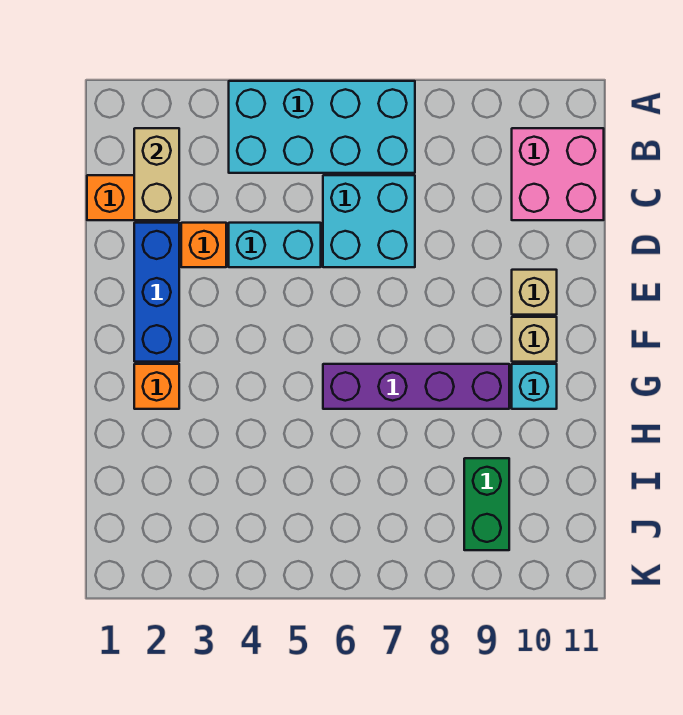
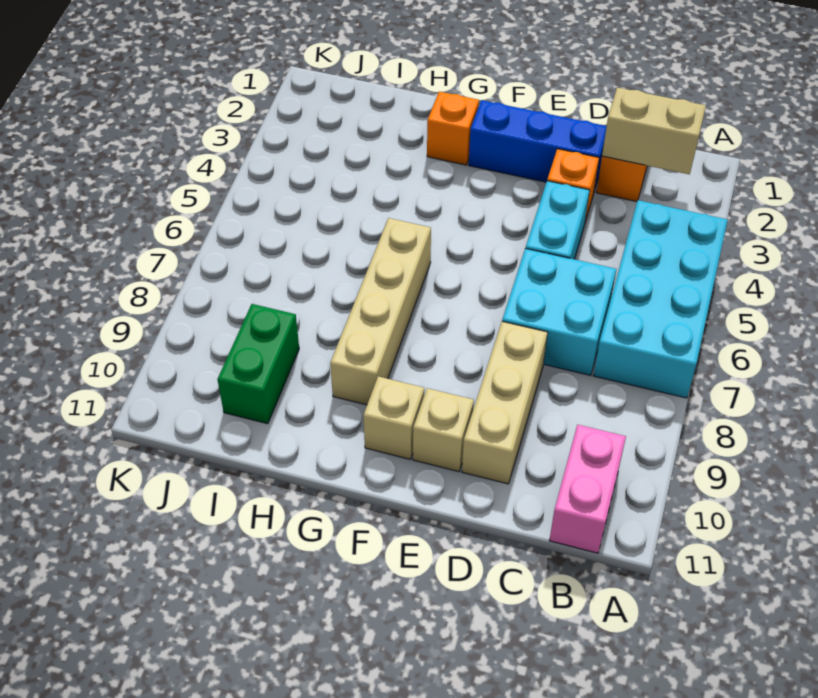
pink 2x2 brick [512,128,604,220] -> pink 1x2 brick [549,425,626,553]
none -> tan 1x3 brick [462,322,548,484]
purple 1x4 brick [323,364,509,409] -> tan 1x4 brick [330,218,431,405]
cyan 1x1 brick [512,364,557,409] -> none
green 1x2 brick [464,458,509,550] -> green 1x2 brick turned to [217,304,299,424]

